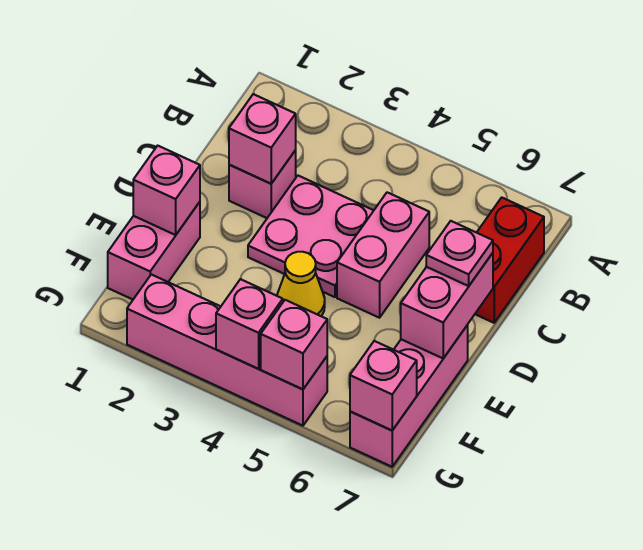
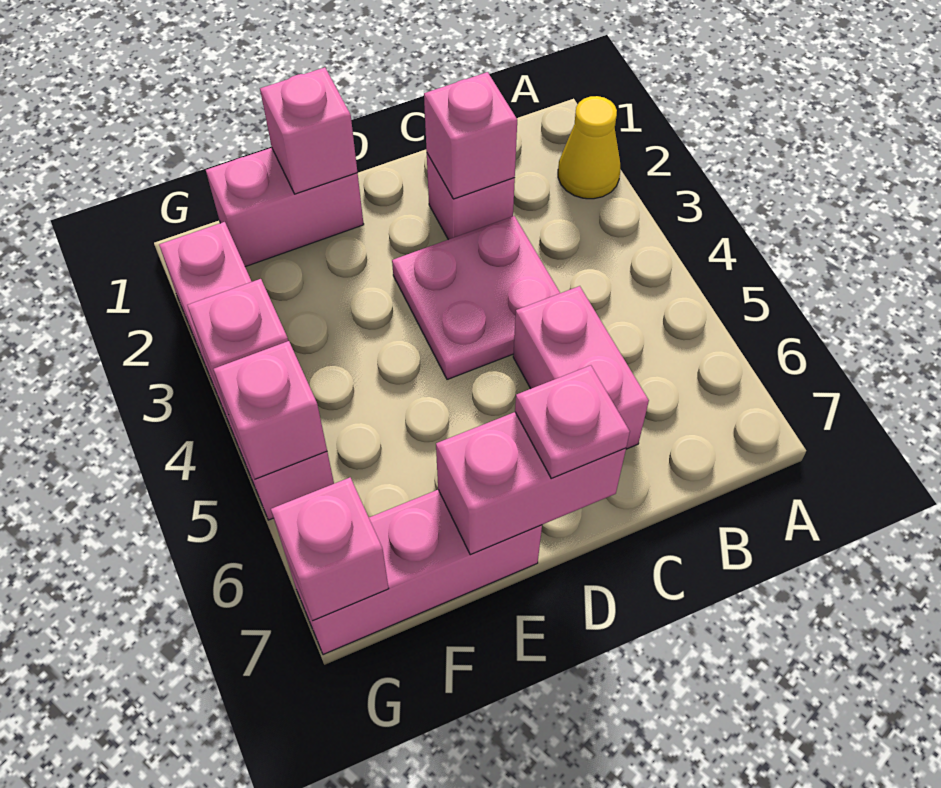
red 1x2 brick [475,198,544,323] -> none
pink 1x2 brick [337,192,429,318] -> pink 1x2 brick turned to [513,286,649,449]
yellow 1x1 cone [277,252,325,316] -> yellow 1x1 cone moved to [558,96,620,199]

